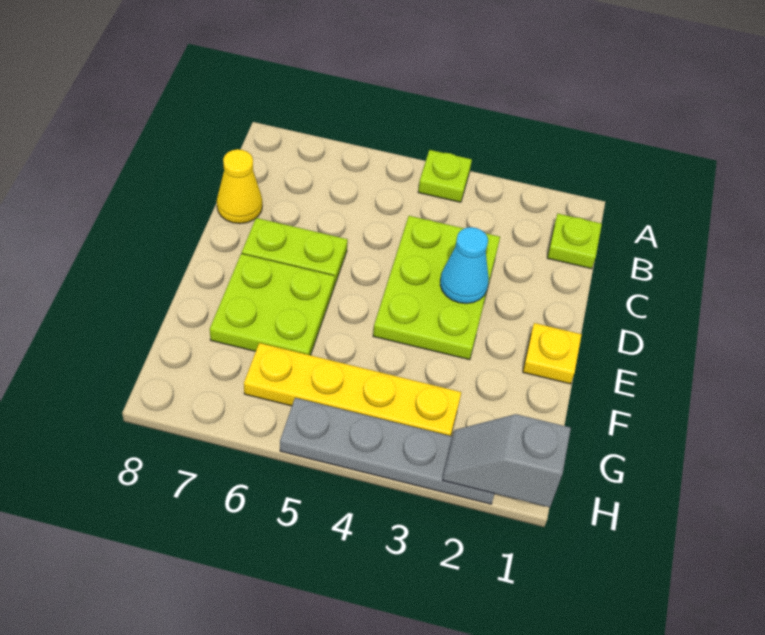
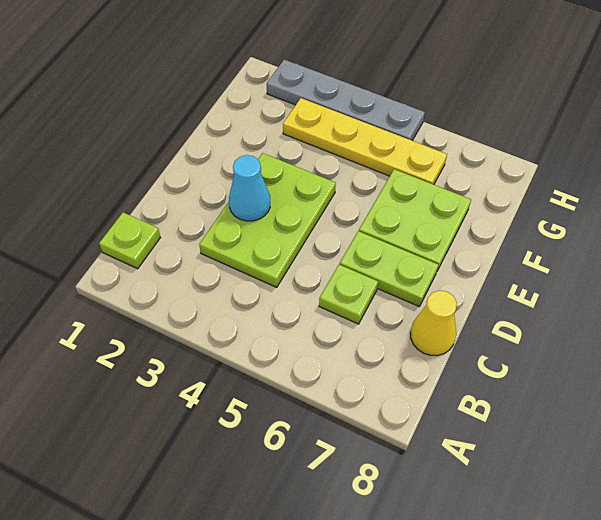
lime 1x1 plate [418,150,472,202] -> lime 1x1 plate moved to [319,264,378,324]
yellow 1x1 plate [523,323,582,384] -> none
grey 1x2 slope [442,414,571,507] -> none

